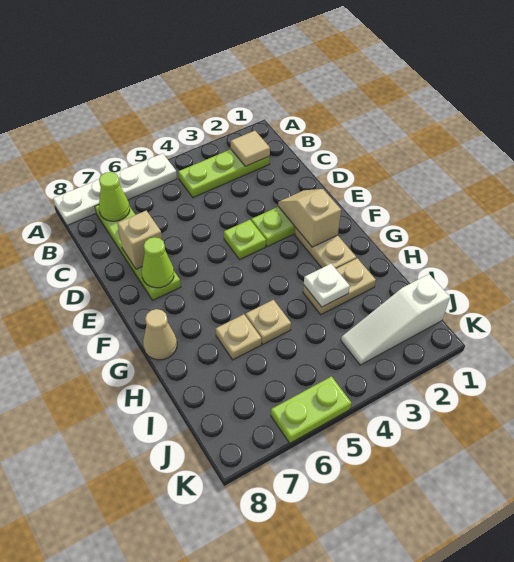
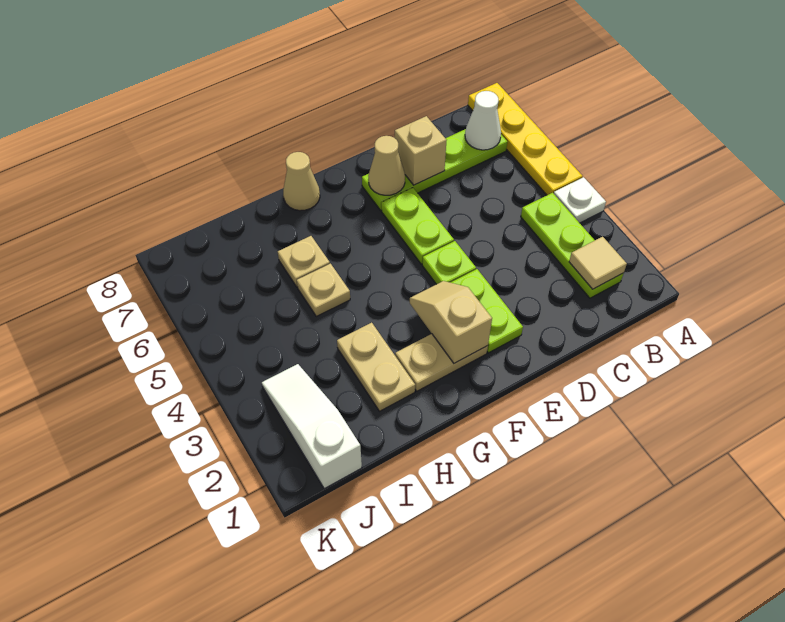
white 1x4 plate [53,153,177,225] -> yellow 1x4 plate [468,83,582,195]
lime 1x1 cone [99,172,130,221] -> white 1x1 cone [465,91,501,150]
tan 1x2 slope [278,189,341,247] -> tan 1x2 slope turned to [410,281,492,363]
lime 1x1 cone [142,237,174,288] -> tan 1x1 cone [368,136,405,195]
white 1x1 plate [304,264,350,307] -> white 1x1 plate moved to [554,177,606,223]
lime 1x2 plate [271,376,351,443] -> lime 1x2 plate moved to [381,188,454,264]

